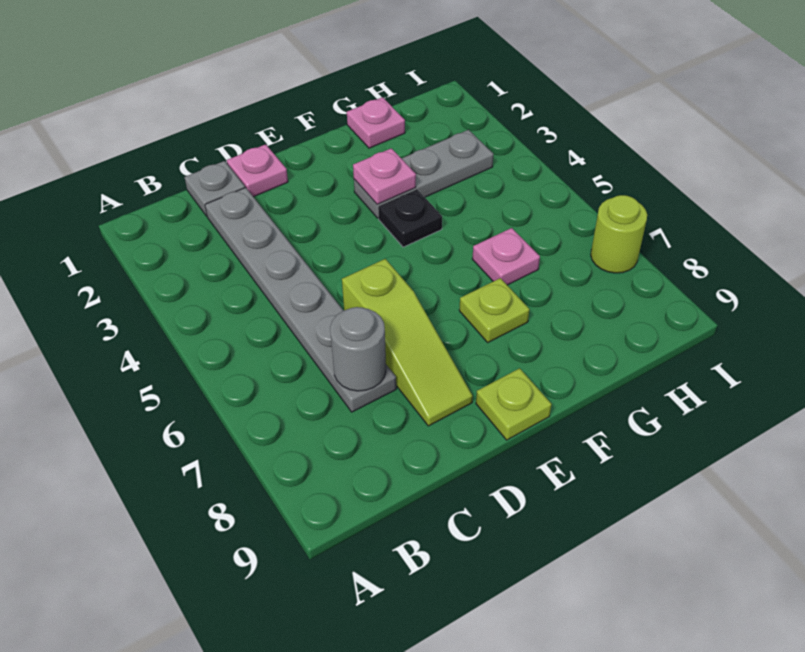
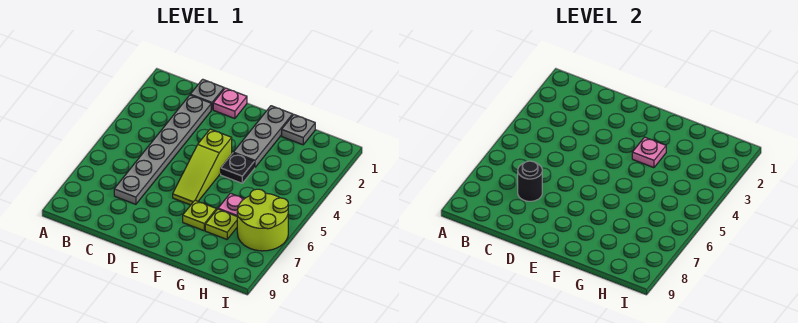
grey 1x1 round brick [330,307,386,391] -> black 1x1 round brick [518,161,542,201]
lime 1x3 slope [342,259,473,426] -> lime 1x3 slope moved to [173,129,232,205]
lime 1x1 plate [476,368,552,440] -> lime 1x1 plate moved to [205,209,237,239]
grey 1x3 plate [354,130,493,218] -> grey 1x3 plate turned to [233,106,293,167]
pink 1x1 plate [347,97,405,148] -> grey 1x1 plate [282,115,315,145]
lime 1x1 round brick [591,195,647,273] -> lime 2x2 round brick [237,189,288,251]

